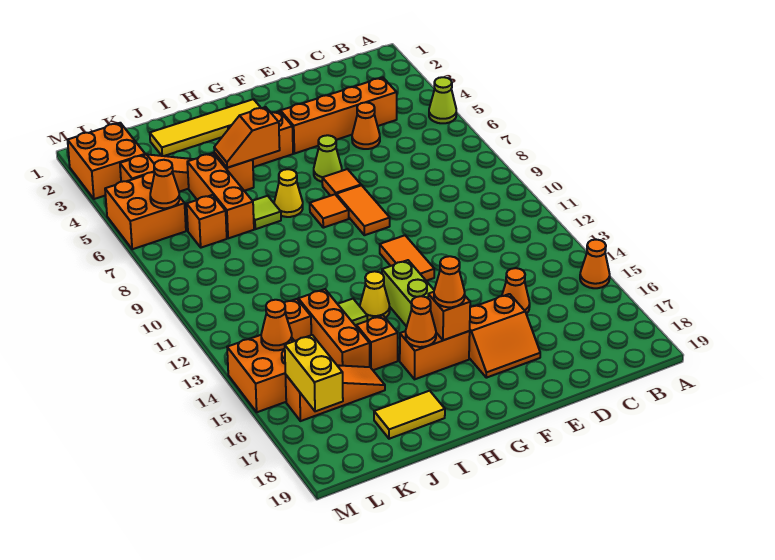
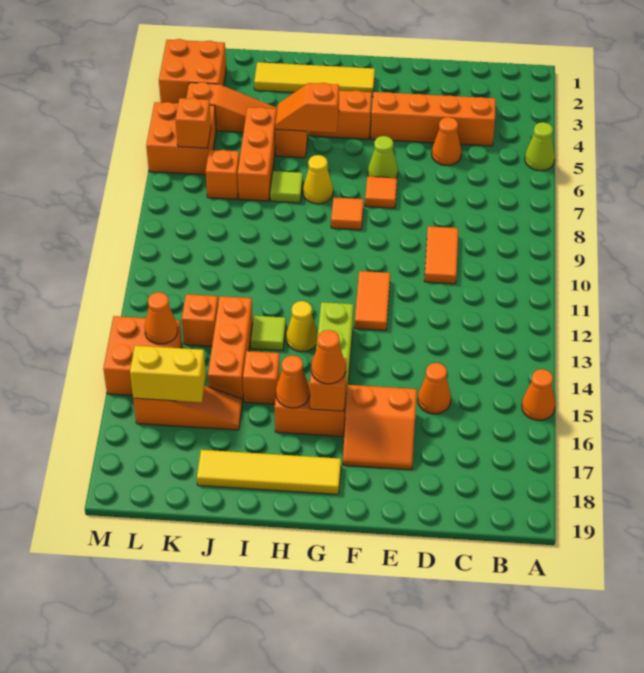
orange 1x2 tile [336,185,390,235] -> orange 1x2 tile moved to [424,226,458,284]
yellow 1x2 tile [374,391,445,439] -> yellow 1x4 tile [197,450,341,494]
orange 1x1 cone [150,160,180,208] -> orange 1x1 brick [175,98,211,148]
yellow 1x2 brick [285,335,343,411] -> yellow 1x2 brick turned to [130,346,206,402]

